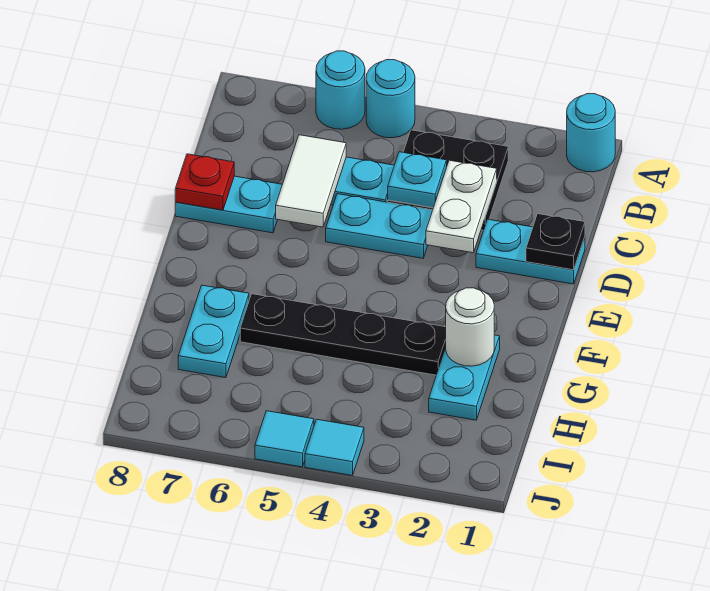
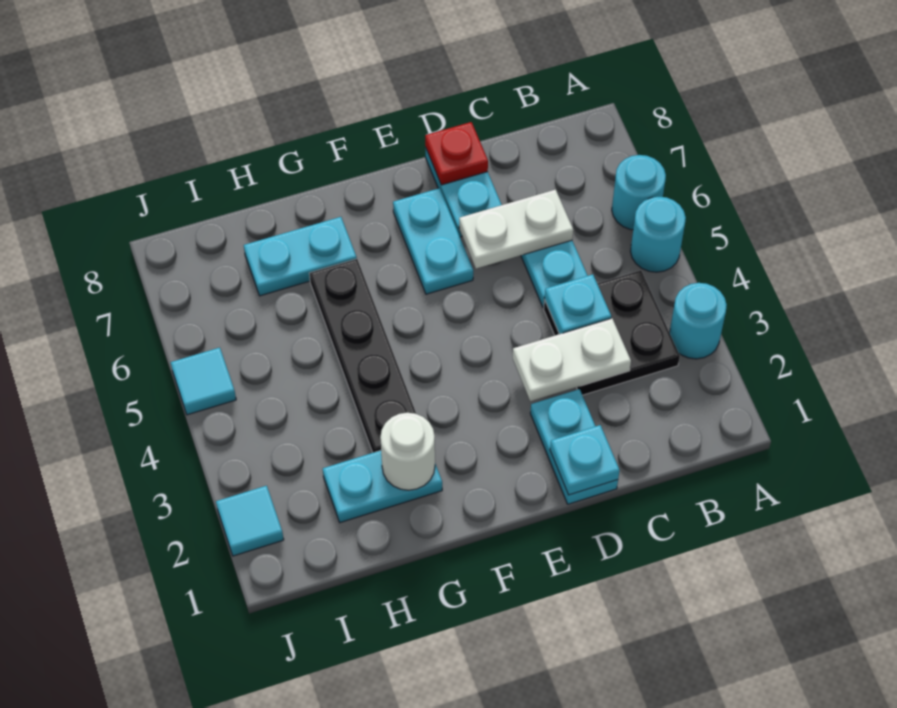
cyan 1x1 round brick [567,94,615,172] -> cyan 1x1 round brick moved to [670,283,727,359]
white 1x2 tile [276,135,346,227] -> white 1x2 plate [459,190,573,269]
black 1x1 plate [526,214,585,270] -> cyan 1x1 plate [550,425,620,495]
cyan 1x2 plate [326,194,433,258] -> cyan 1x2 plate moved to [393,188,473,294]
cyan 1x1 tile [305,419,364,476] -> cyan 1x1 tile moved to [216,486,284,556]

